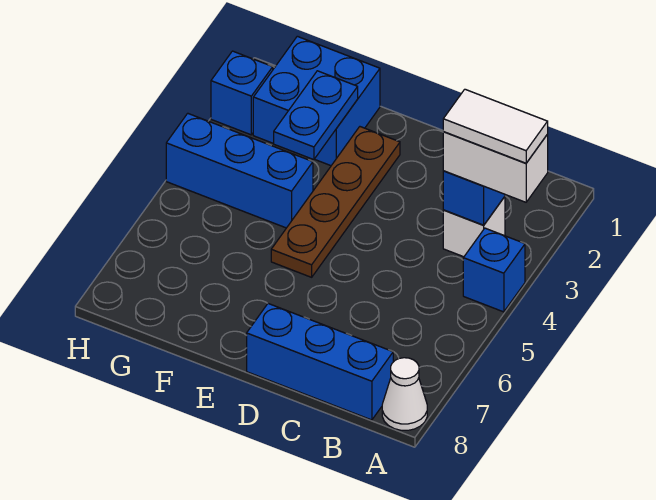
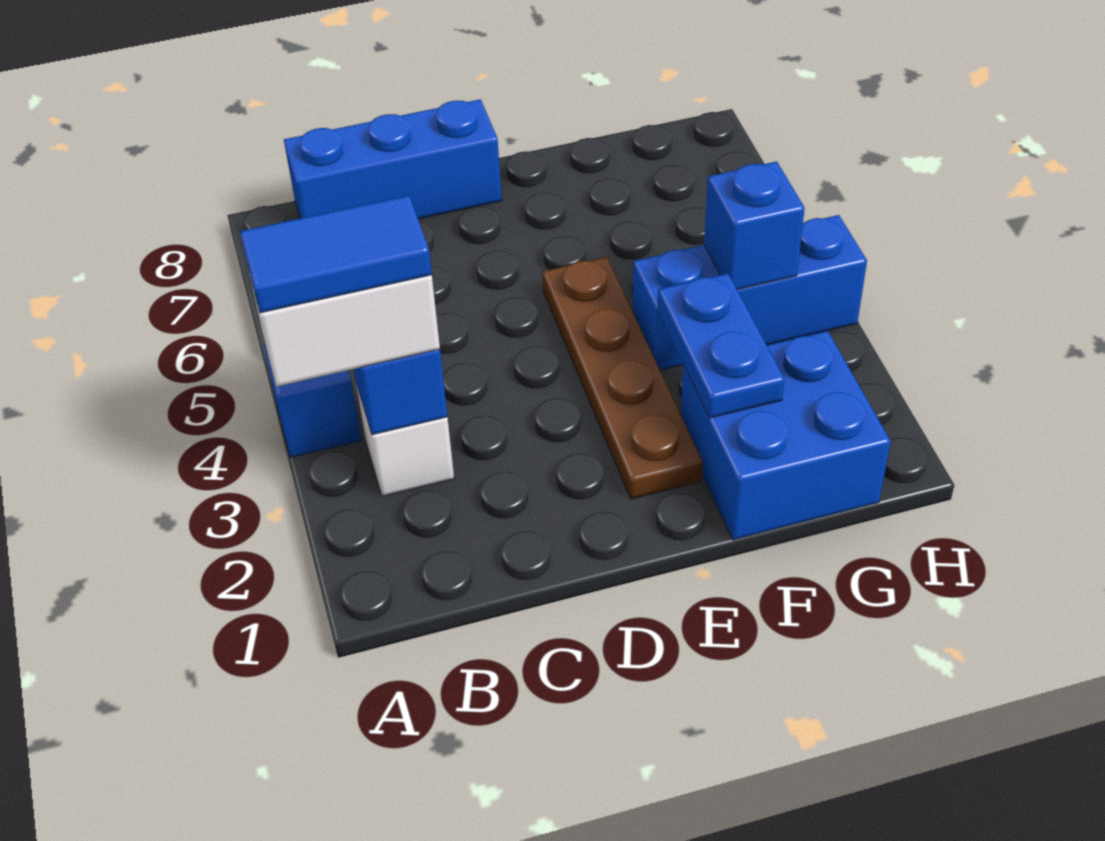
white 1x2 tile [443,89,548,163] -> blue 1x2 tile [240,195,432,313]
white 1x1 cone [382,358,427,430] -> none
blue 1x1 brick [211,51,273,135] -> blue 1x1 brick moved to [704,161,805,290]

